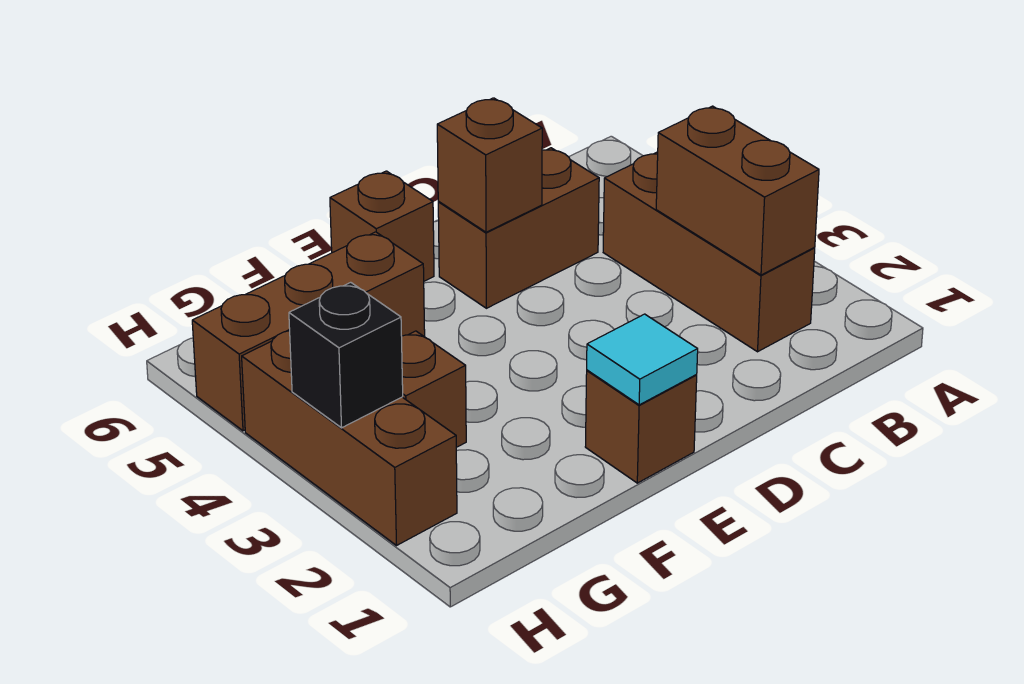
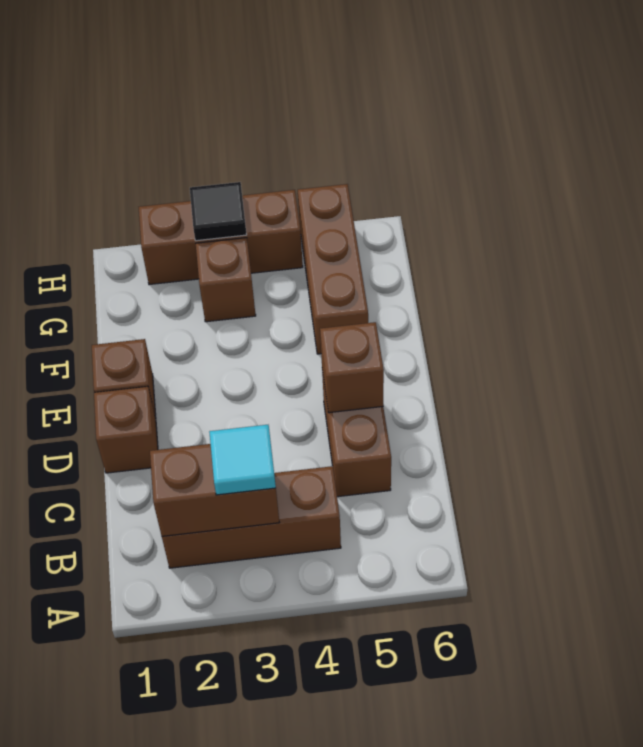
cyan 1x1 tile [587,314,698,405] -> cyan 1x1 tile moved to [209,425,276,495]
brown 1x1 brick [330,171,434,281] -> brown 1x1 brick moved to [94,386,158,473]
black 1x1 brick [289,282,403,428] -> black 1x1 tile [190,182,247,241]

